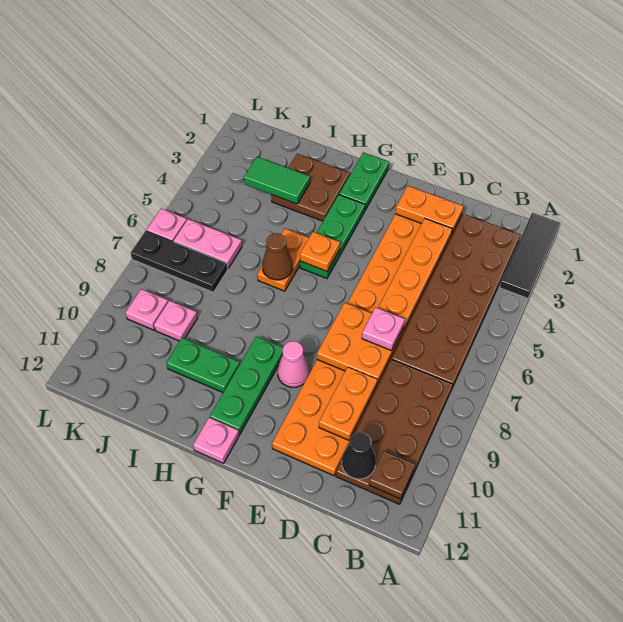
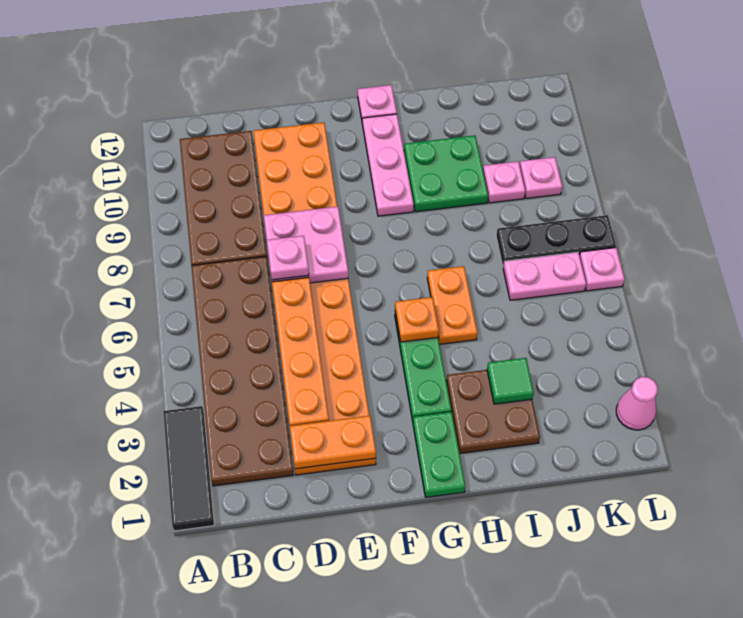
brown 1x1 plate [369,451,415,499] -> none
black 1x1 cone [342,432,376,479] -> none
orange 2x2 plate [317,303,404,384] -> pink 2x2 plate [264,206,348,283]
orange 1x2 plate [319,367,377,440] -> none
pink 1x1 cone [278,341,309,387] -> pink 1x1 cone moved to [616,377,658,430]
green 1x3 plate [210,336,283,434] -> pink 1x3 plate [363,114,414,216]
brown 1x1 cone [262,233,293,280] -> none
green 1x2 plate [166,338,240,392] -> green 2x2 plate [404,135,488,212]
green 1x2 tile [244,157,310,204] -> green 1x1 tile [487,358,534,404]

